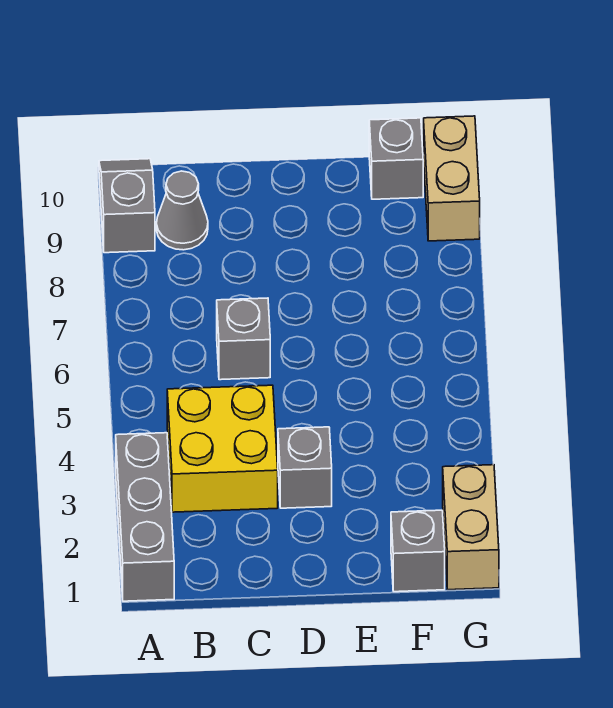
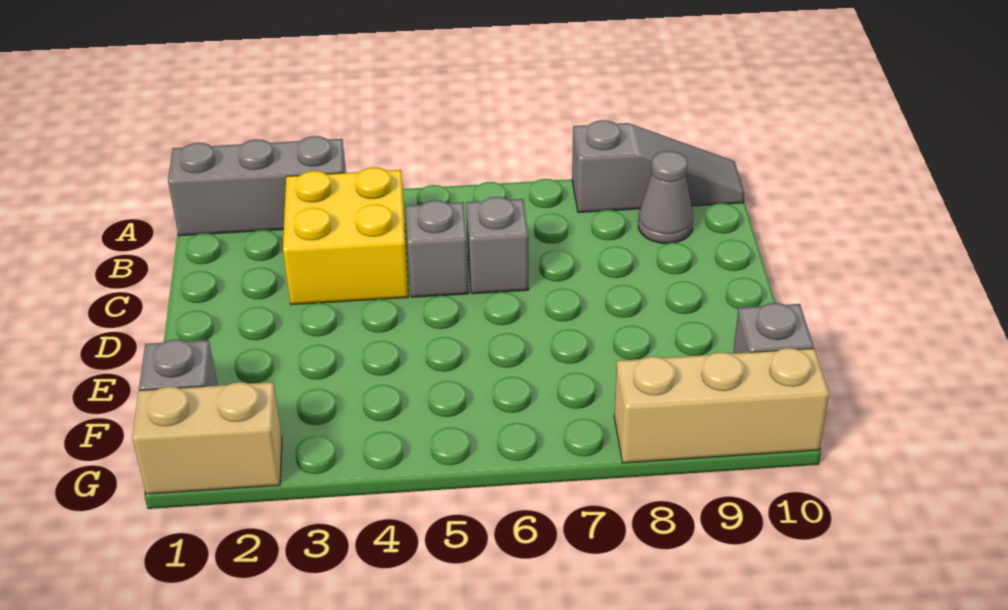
grey 1x2 slope [99,159,155,253] -> grey 1x3 slope [572,120,745,213]
grey 1x1 brick [278,427,332,508] -> grey 1x1 brick moved to [406,200,469,297]
tan 1x2 brick [424,116,480,241] -> tan 1x3 brick [614,348,829,463]

